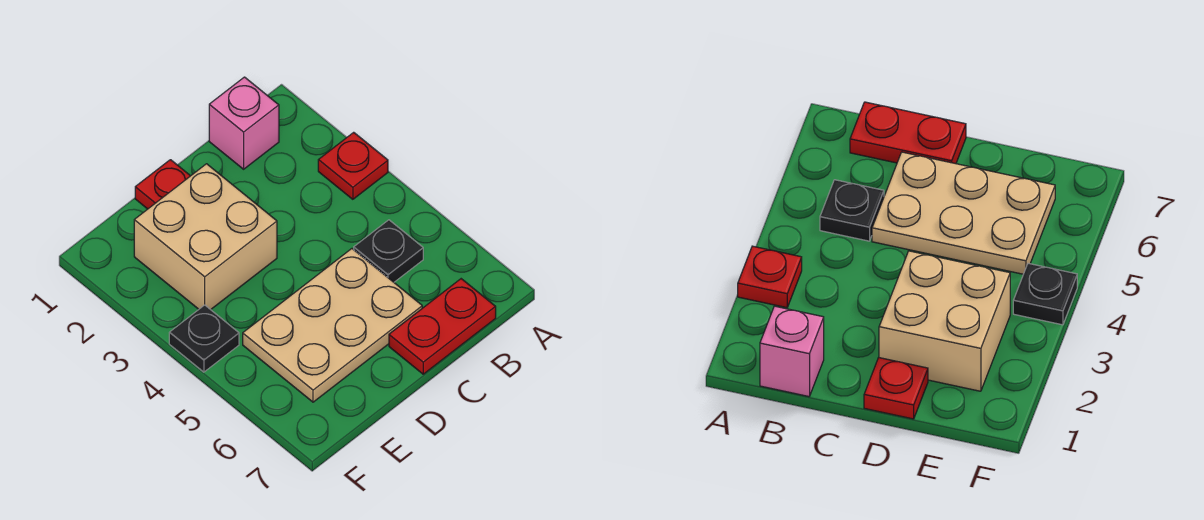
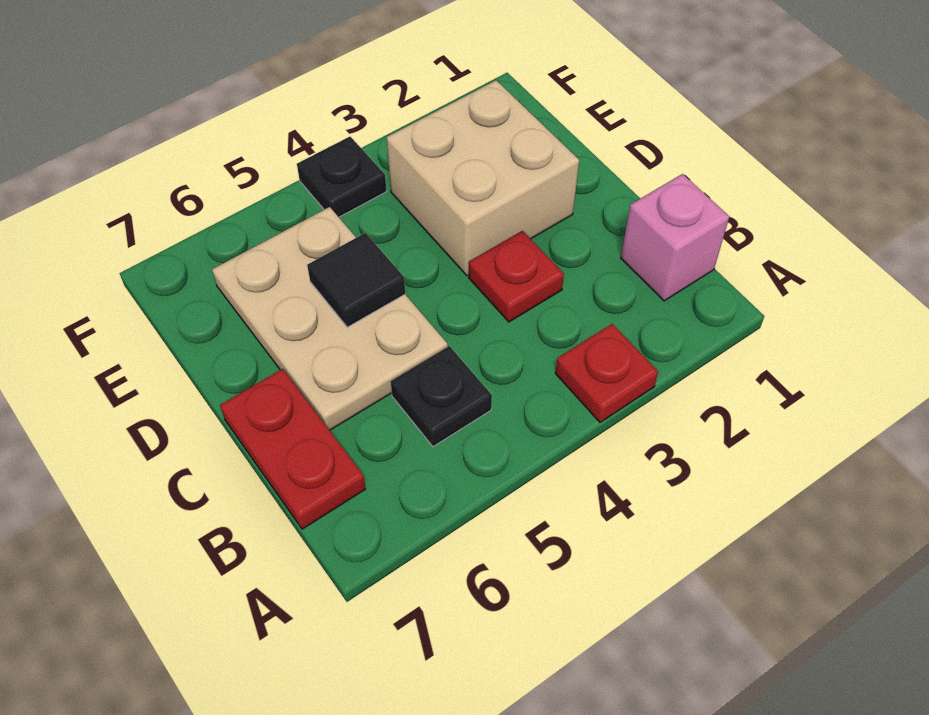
red 1x1 plate [135,160,190,209] -> red 1x1 plate moved to [469,231,564,322]
none -> black 1x1 tile [307,233,405,327]

